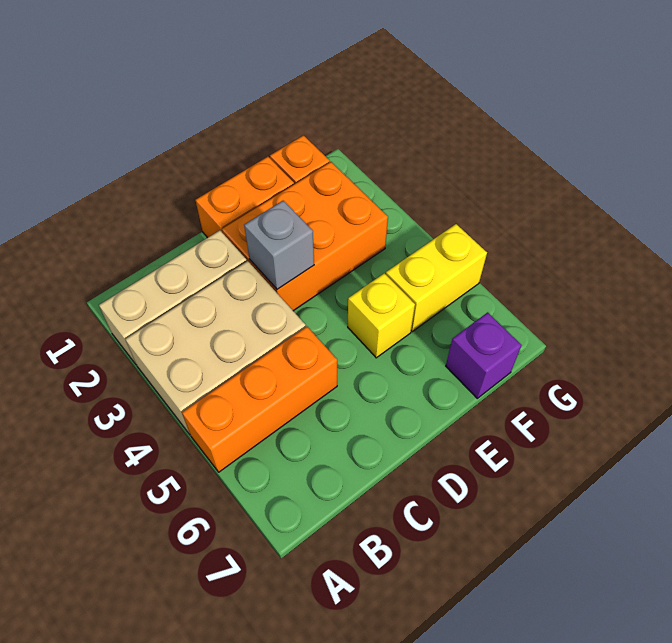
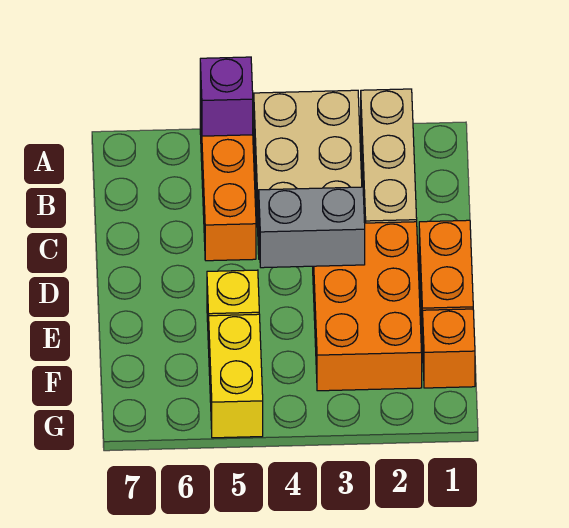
grey 1x1 brick [244,201,314,289] -> grey 1x2 brick [259,187,365,268]
purple 1x1 brick [446,312,521,398] -> purple 1x1 brick moved to [200,57,253,136]

